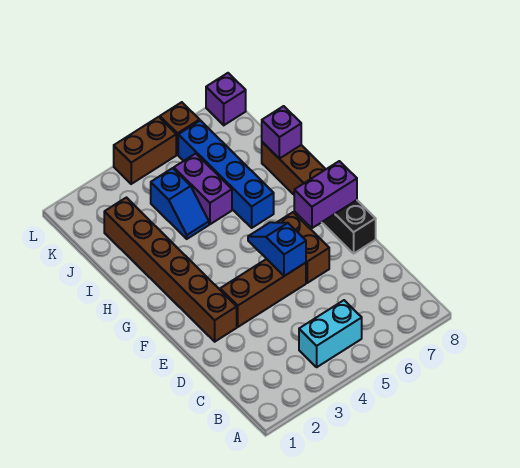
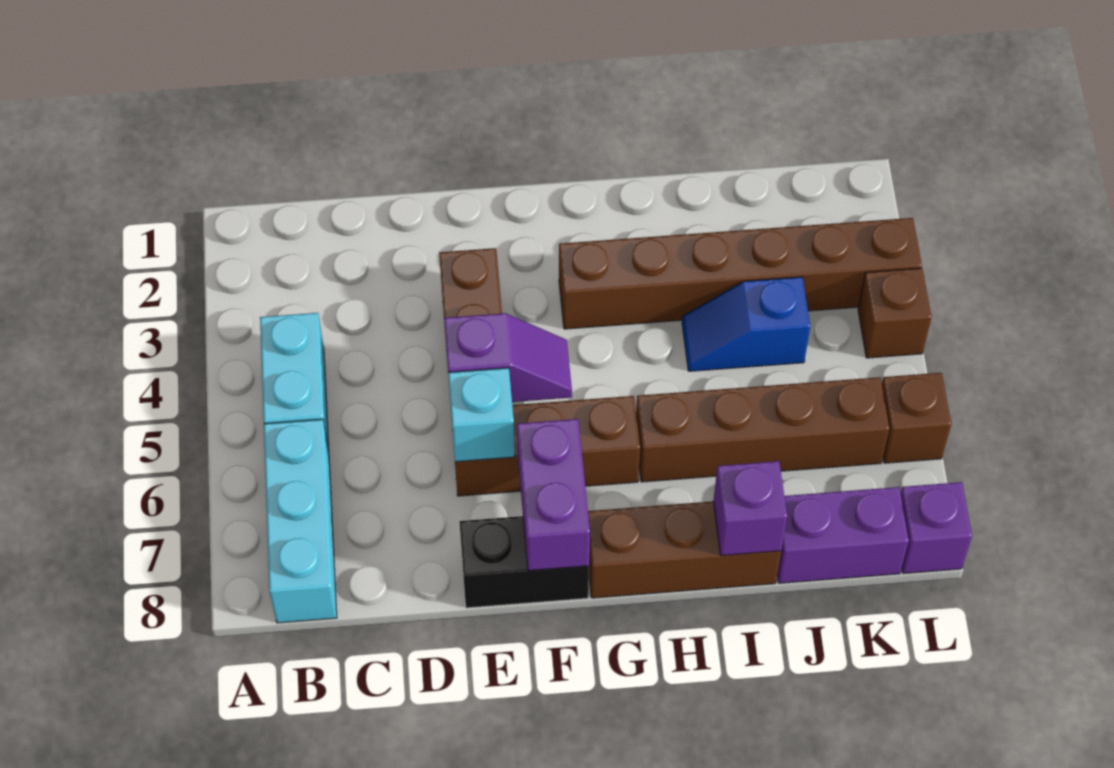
none -> cyan 1x3 brick [264,419,337,623]
brown 1x6 brick [104,198,237,342] -> brown 1x6 brick moved to [559,218,922,329]
blue 1x2 slope [248,222,306,276] -> purple 1x2 slope [444,313,572,402]
brown 1x2 brick [277,212,329,283] -> brown 1x3 brick [455,396,640,496]
none -> cyan 1x1 brick [448,368,515,462]
blue 1x4 brick [178,120,274,228] -> brown 1x4 brick [636,377,889,482]
purple 1x2 brick [174,154,232,224] -> purple 1x2 brick moved to [777,487,909,583]
brown 1x2 brick [114,117,176,184] -> brown 1x1 brick [858,268,931,358]

